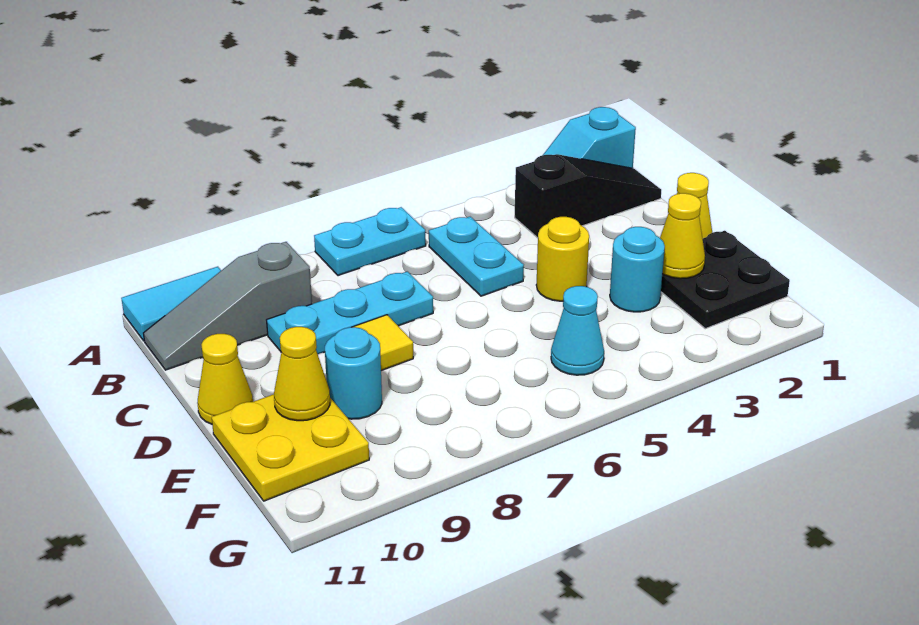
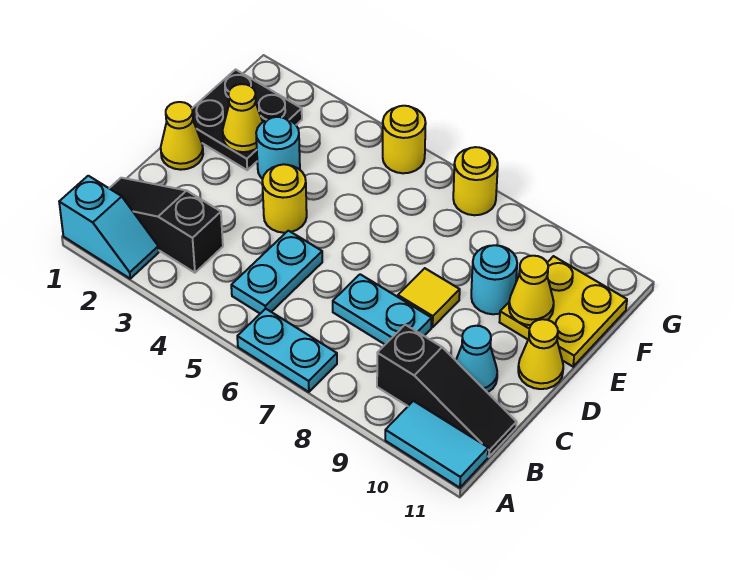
grey 1x3 slope [143,242,312,370] -> black 1x3 slope [377,325,516,457]
cyan 1x3 plate [267,271,433,354] -> cyan 1x2 plate [333,274,432,344]
cyan 1x1 cone [551,286,604,375] -> cyan 1x1 cone moved to [456,326,497,393]
none -> yellow 1x1 round brick [383,106,426,173]
none -> yellow 1x1 round brick [453,147,498,215]

